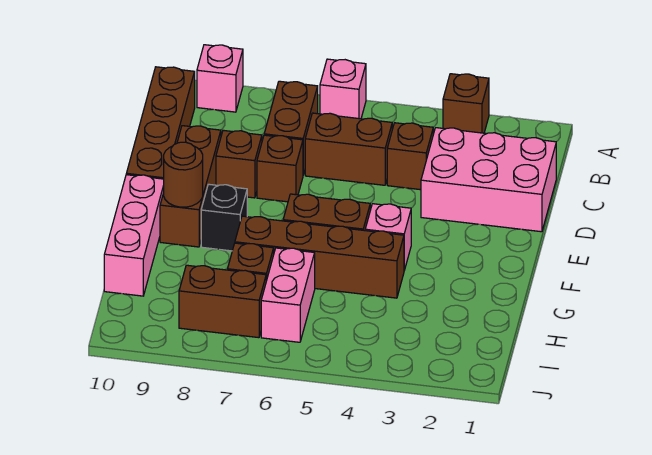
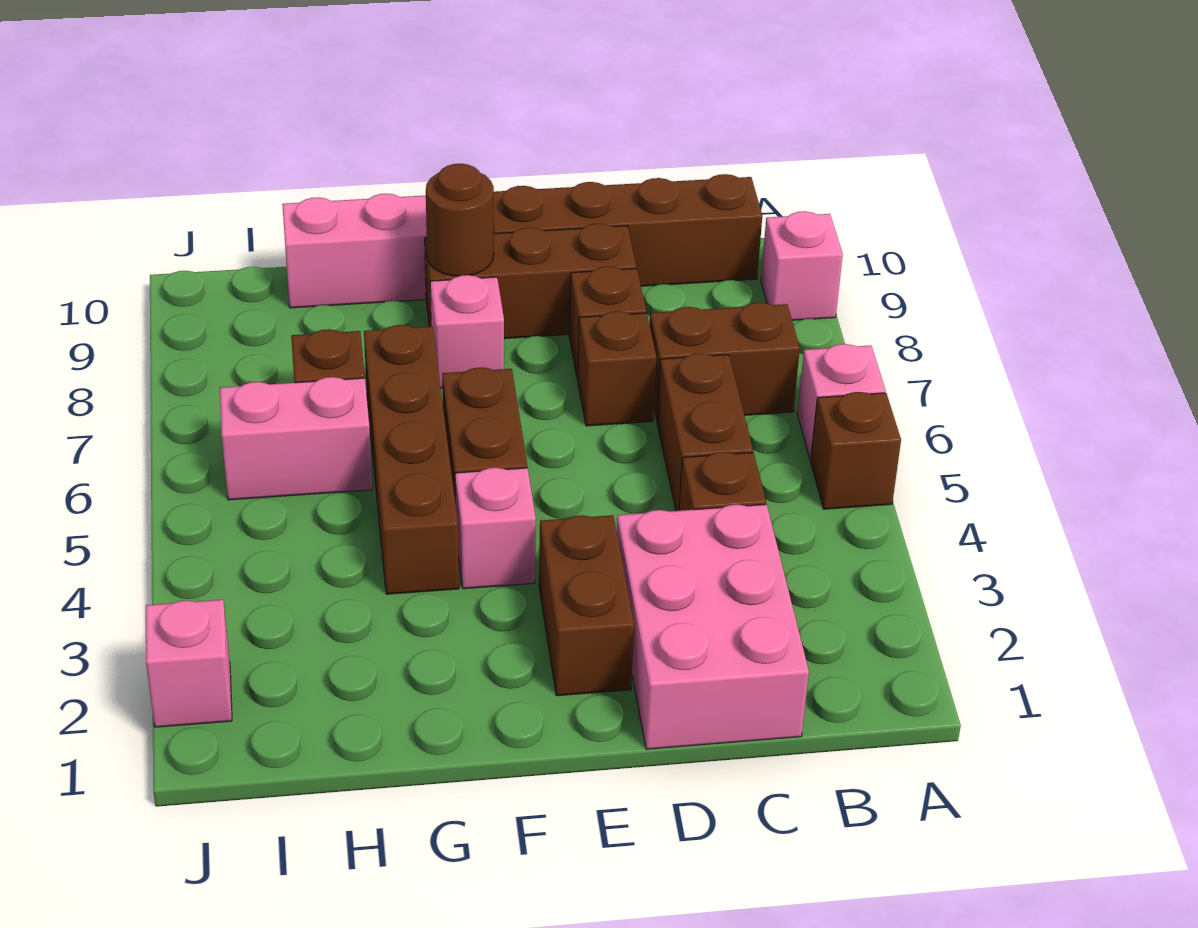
brown 1x1 brick [443,74,489,133] -> brown 1x1 brick moved to [811,392,901,509]
black 1x1 brick [201,184,247,251] -> pink 1x1 brick [430,275,504,388]
brown 1x2 brick [179,265,266,338] -> brown 1x2 brick moved to [539,515,634,696]
none -> pink 1x1 brick [146,600,232,727]

